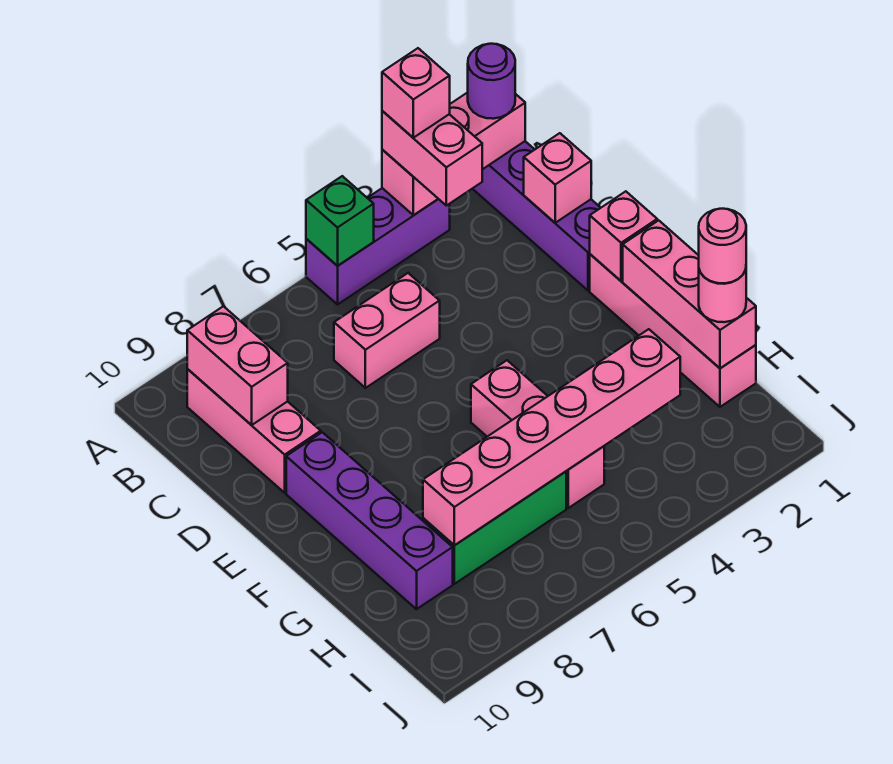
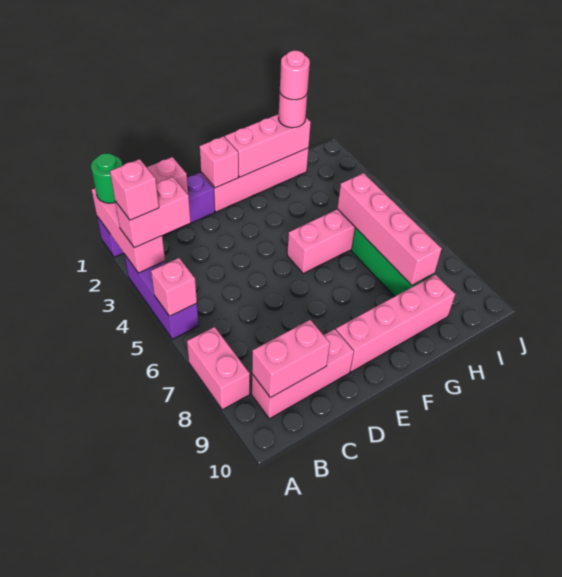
purple 1x1 round brick [468,44,515,119] -> green 1x1 round brick [91,153,123,203]
green 1x1 brick [306,176,374,266] -> pink 1x1 brick [151,258,197,316]
pink 1x2 brick [334,273,440,388] -> pink 1x2 brick moved to [187,327,250,410]
purple 1x4 brick [286,432,453,609] -> pink 1x4 brick [336,275,455,372]
pink 1x6 brick [423,329,680,545] -> pink 1x4 brick [337,173,442,285]

